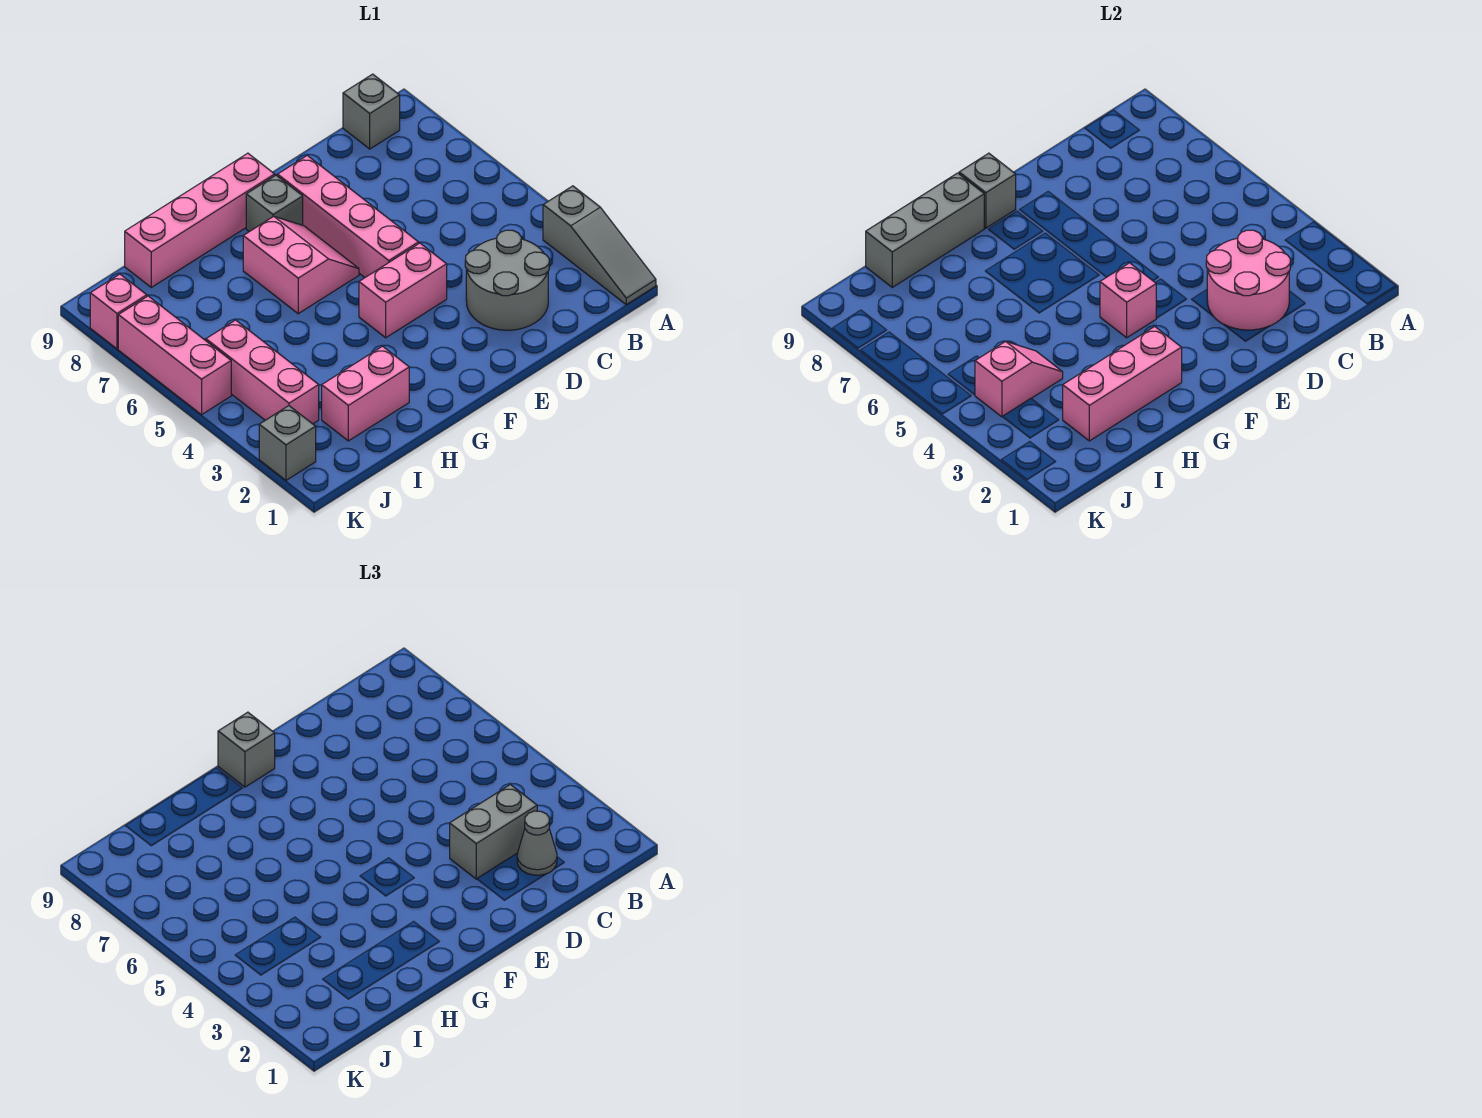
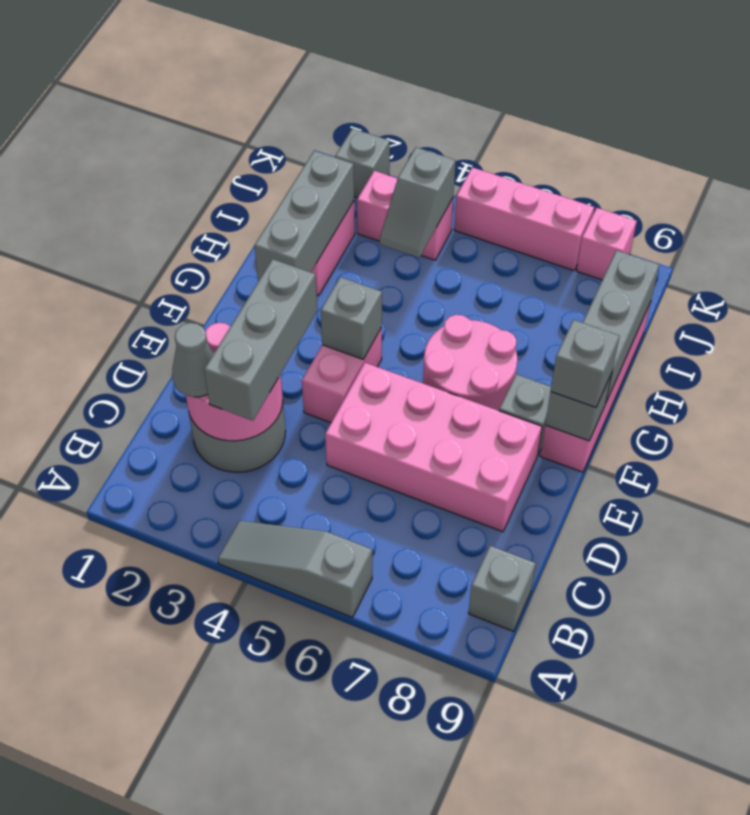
grey 1x3 slope [543,186,656,305] -> grey 1x3 slope moved to [218,521,372,617]
grey 1x2 brick [450,785,537,879] -> grey 1x3 brick [204,259,317,421]
pink 1x4 brick [278,155,419,277] -> pink 2x4 brick [325,363,542,532]
pink 1x1 brick [1100,263,1156,338] -> grey 1x1 brick [321,277,382,359]
pink 2x2 slope [243,216,359,314] -> pink 2x2 round brick [423,315,517,411]
pink 1x3 brick [1063,327,1182,441] -> grey 1x3 brick [254,151,354,281]
pink 1x2 slope [975,341,1063,417] -> grey 1x2 slope [380,147,456,258]
pink 1x3 brick [206,320,319,424] -> pink 1x2 brick [357,171,453,260]

